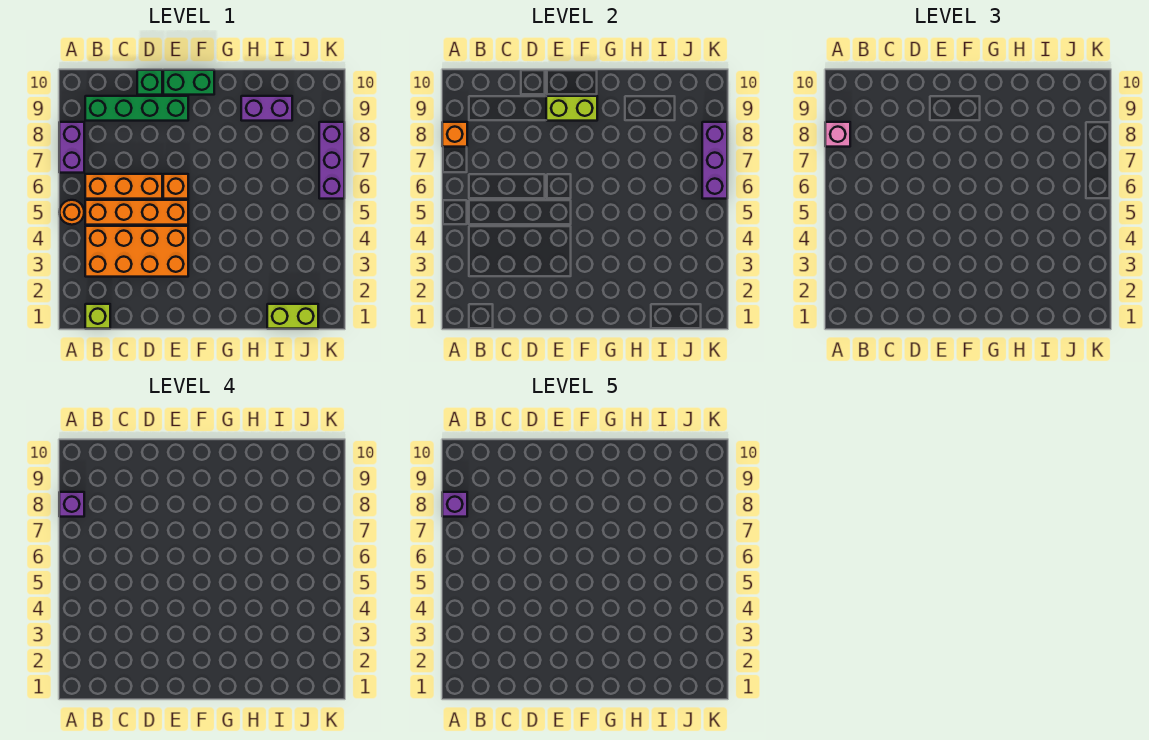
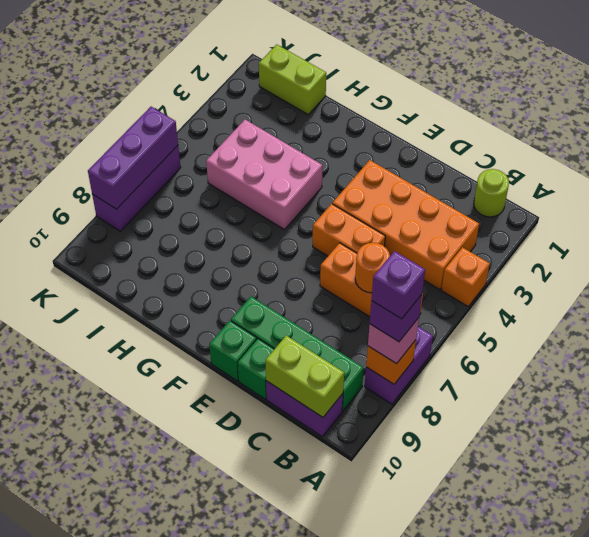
orange 1x1 round brick [60,200,84,225] -> orange 1x1 round brick moved to [355,243,390,293]
lime 1x1 brick [85,304,110,329] -> lime 1x1 round brick [474,169,509,217]
orange 1x4 brick [85,200,188,225] -> orange 1x2 brick [313,204,385,256]
orange 1x1 brick [163,174,188,199] -> orange 1x1 brick moved to [441,247,490,306]
lime 1x2 brick [546,96,597,121] -> lime 1x2 brick moved to [265,336,344,417]
green 1x2 brick [163,70,214,95] -> green 1x1 brick [209,321,257,381]
none -> pink 2x3 brick [206,120,322,230]
purple 1x2 brick [241,96,292,121] -> purple 1x2 brick moved to [266,381,343,437]

